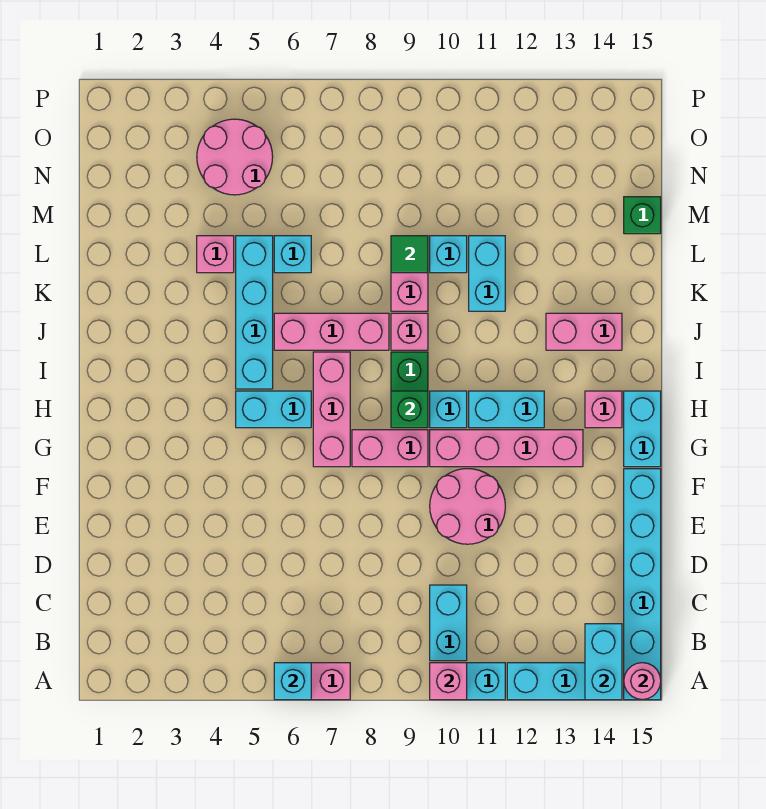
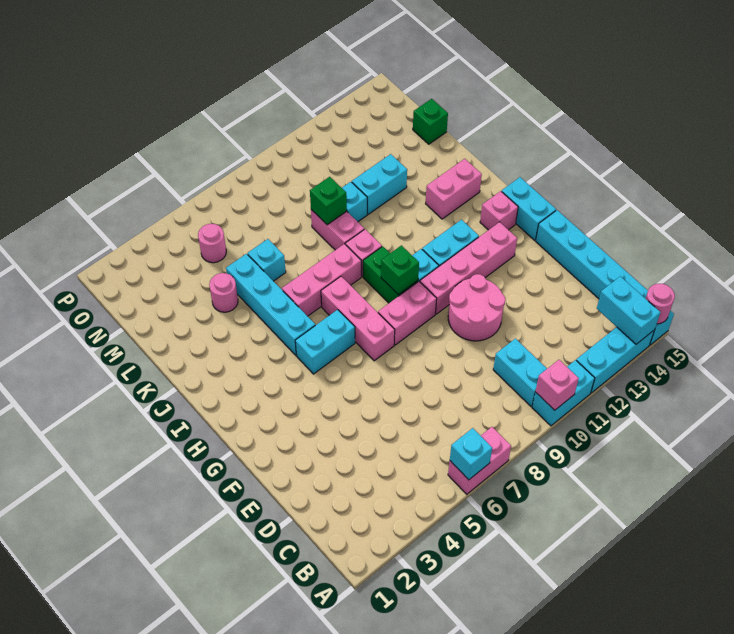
cyan 1x2 brick [469,236,505,311] -> cyan 1x2 brick turned to [352,154,407,214]
pink 1x1 brick [197,236,234,273] -> pink 1x1 round brick [209,273,238,312]
green 1x1 tile [391,236,428,273] -> green 1x1 brick [310,177,347,225]
pink 2x2 round brick [197,119,273,195] -> pink 1x1 round brick [198,224,226,263]

